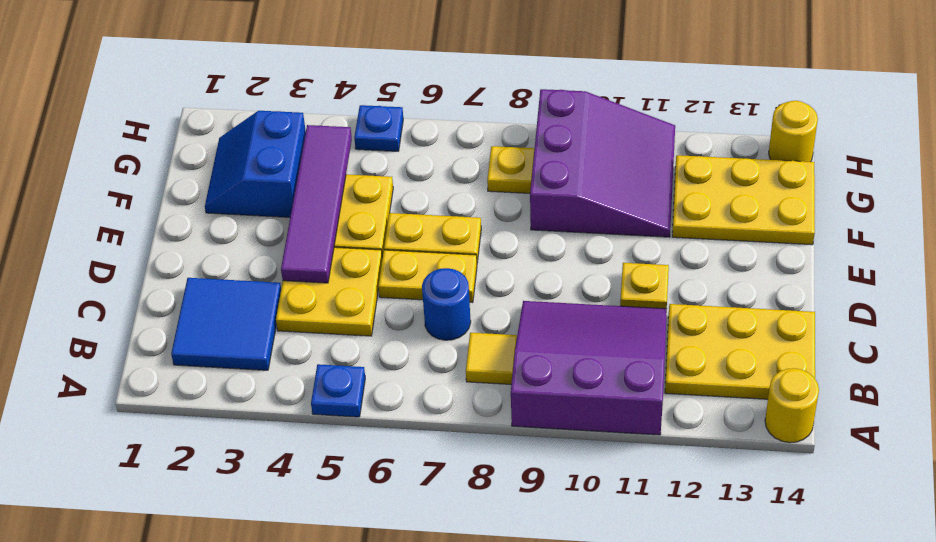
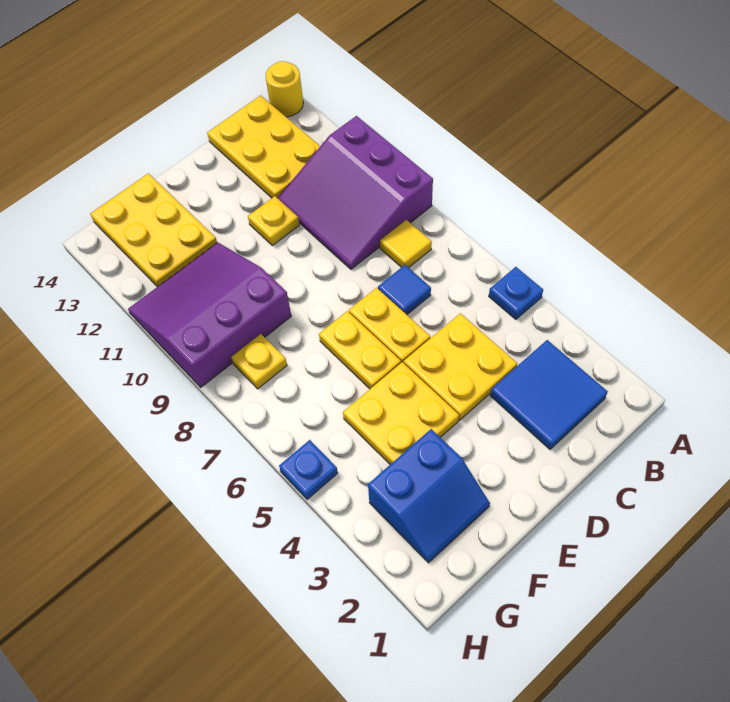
blue 1x1 round brick [422,268,471,340] -> blue 1x1 tile [378,265,431,315]
purple 1x4 tile [281,125,352,283] -> none
yellow 1x1 round brick [769,101,818,162] -> none

